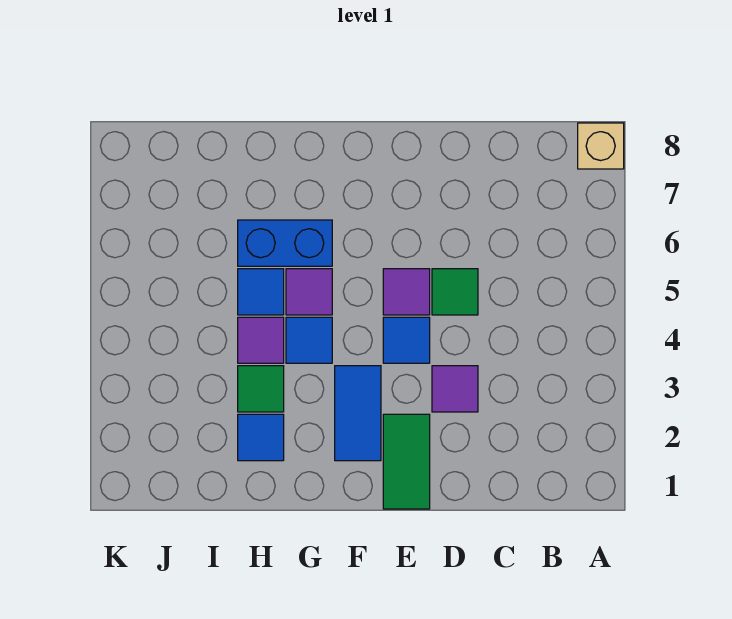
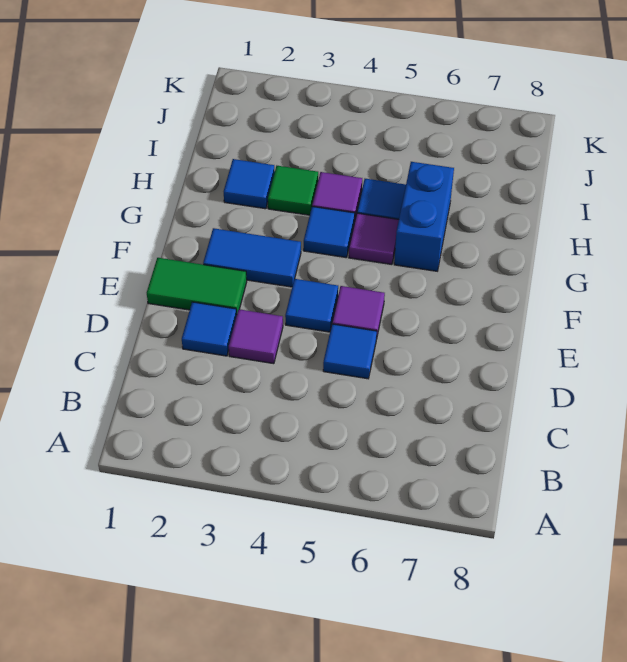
tan 1x1 brick [578,123,624,169] -> none
none -> blue 1x1 tile [182,302,237,356]
green 1x1 tile [432,269,478,315] -> blue 1x1 tile [323,324,377,379]

